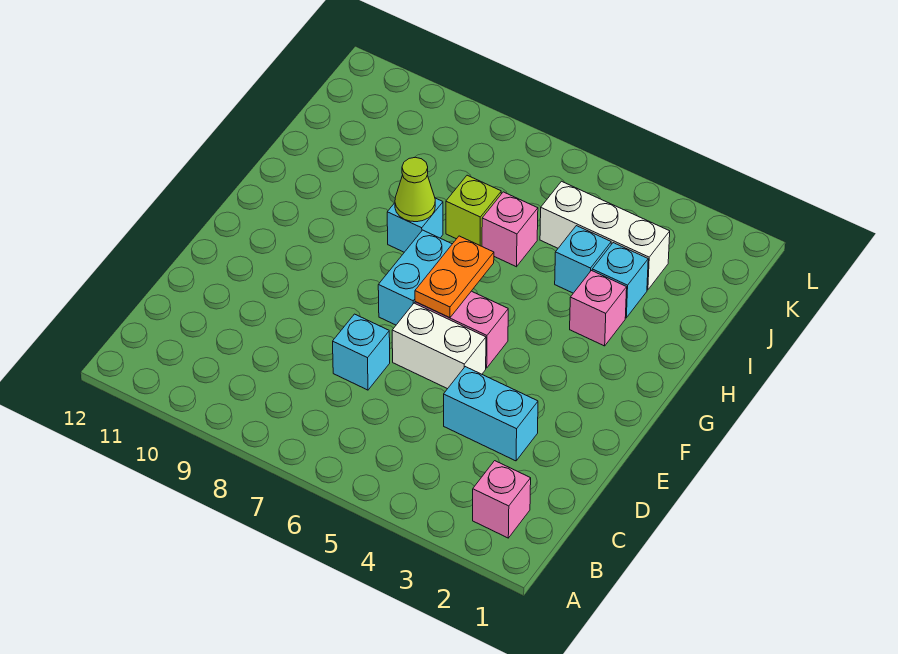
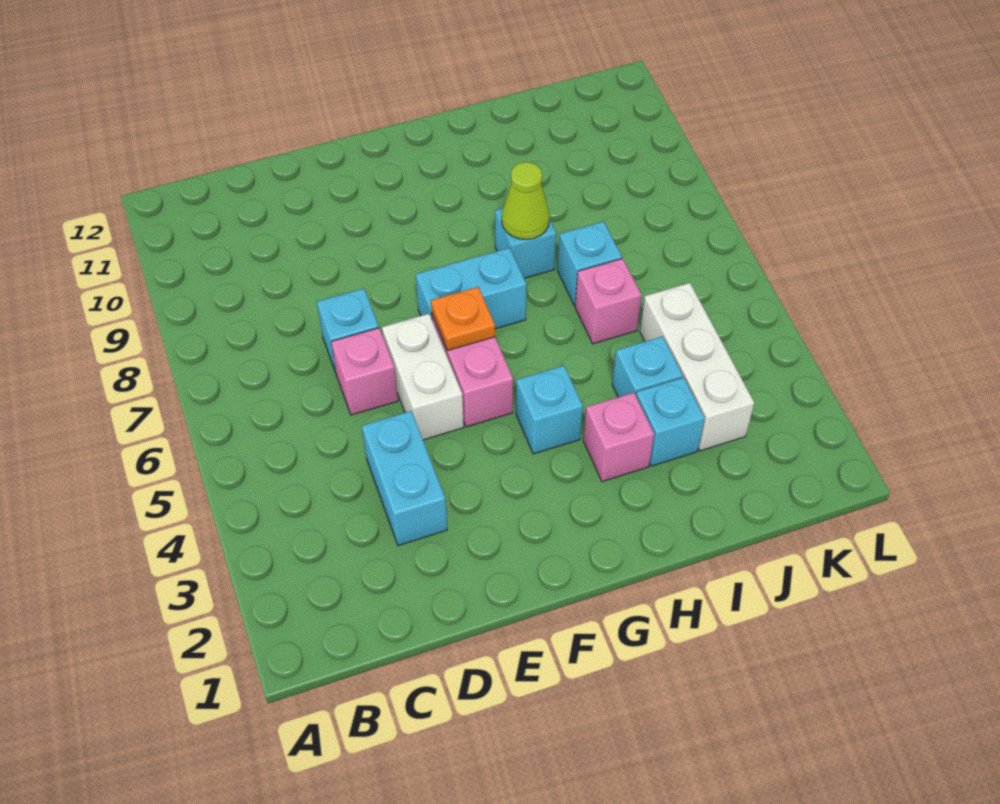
pink 1x1 brick [473,461,531,538] -> pink 1x1 brick moved to [331,328,398,415]
orange 1x2 plate [415,236,494,318] -> orange 1x1 plate [431,287,495,350]
none -> cyan 1x1 brick [516,366,583,454]
lime 1x1 brick [446,175,501,246] -> cyan 1x1 brick [558,221,622,306]

